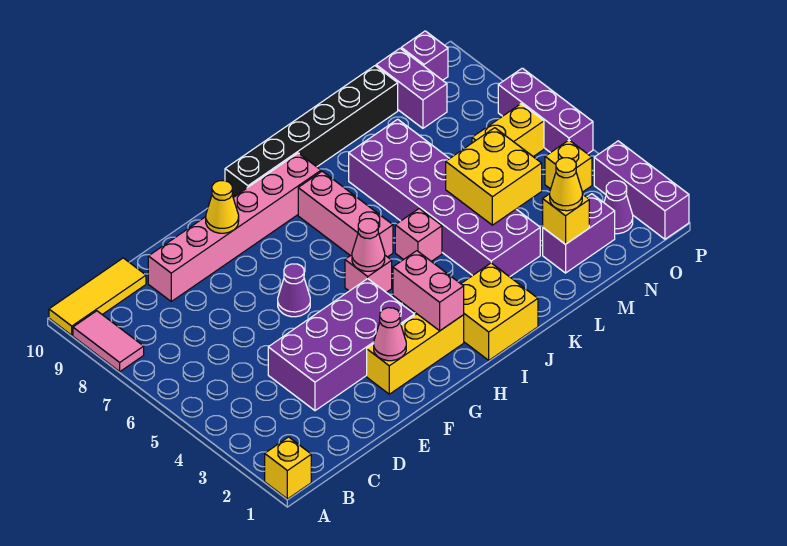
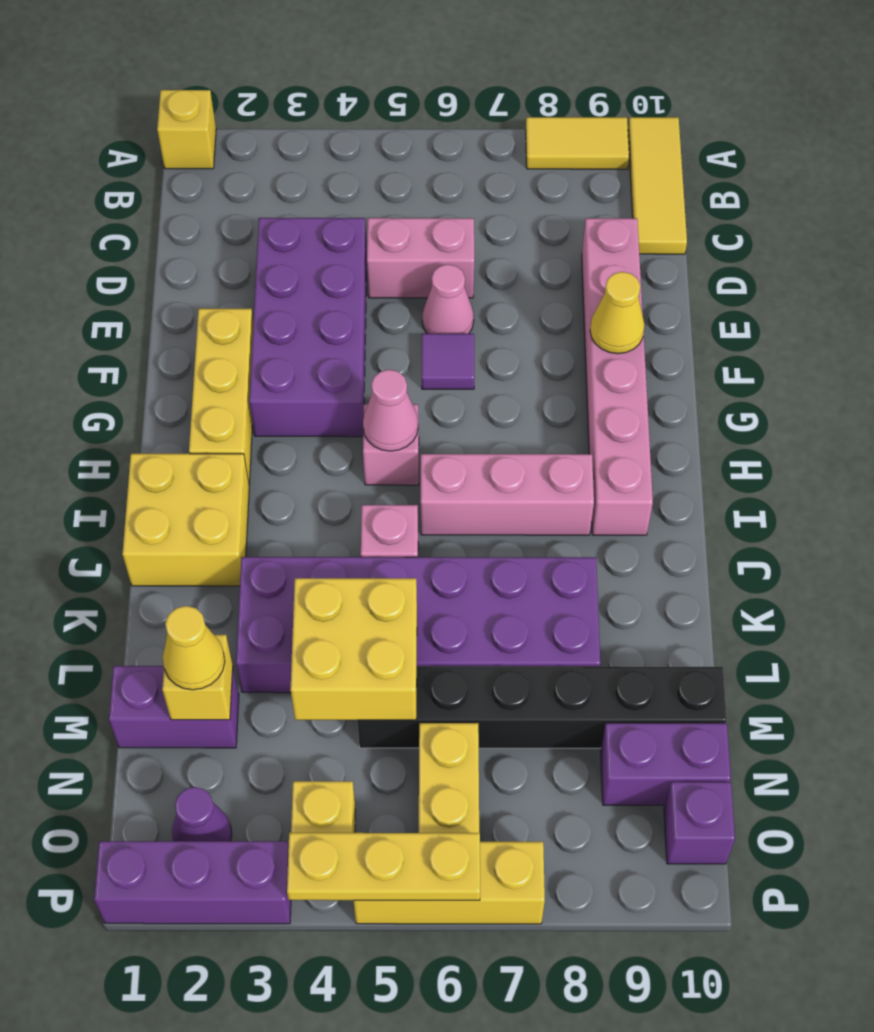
pink 1x2 tile [73,311,144,372] -> yellow 1x2 tile [526,117,629,169]
pink 1x1 cone [374,308,406,361] -> pink 1x1 cone moved to [422,264,474,334]
purple 1x1 cone [278,264,310,317] -> purple 1x1 tile [422,334,474,389]
pink 1x2 brick [393,251,464,331] -> pink 1x2 brick moved to [367,218,474,298]
black 1x6 brick [225,66,398,197] -> black 1x6 brick turned to [357,666,727,748]
purple 1x2 brick [543,194,615,273] -> purple 1x2 brick turned to [109,666,239,748]
none -> yellow 1x3 plate [287,833,480,900]
purple 1x3 brick [498,68,593,154] -> yellow 1x3 brick [353,842,545,924]

